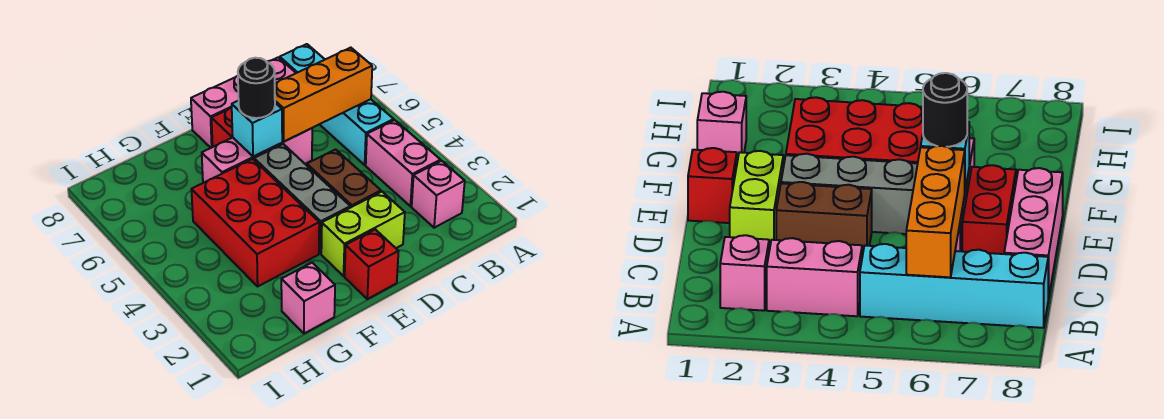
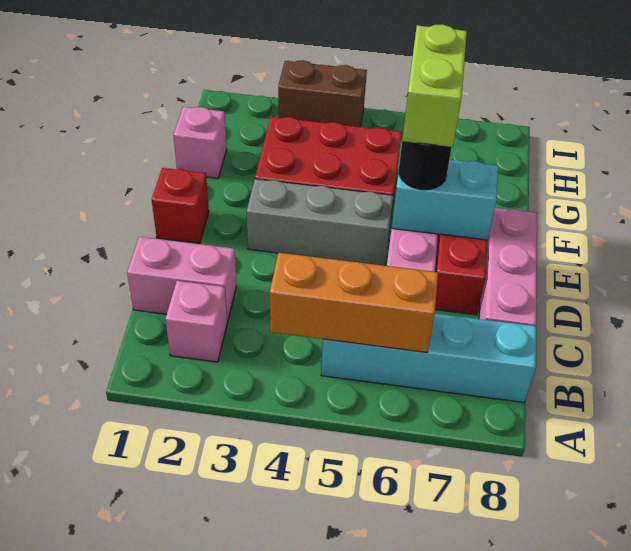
pink 1x2 brick [366,120,440,206] -> pink 1x2 brick moved to [127,237,236,322]
orange 1x3 brick [275,48,372,142] -> orange 1x3 brick turned to [270,253,438,352]
lime 1x2 brick [321,192,405,276] -> lime 1x2 brick moved to [402,24,467,147]
brown 1x2 brick [307,149,381,208] -> brown 1x2 brick moved to [278,60,367,127]
cyan 1x1 brick [232,101,282,157] -> cyan 1x2 brick [392,160,498,240]

